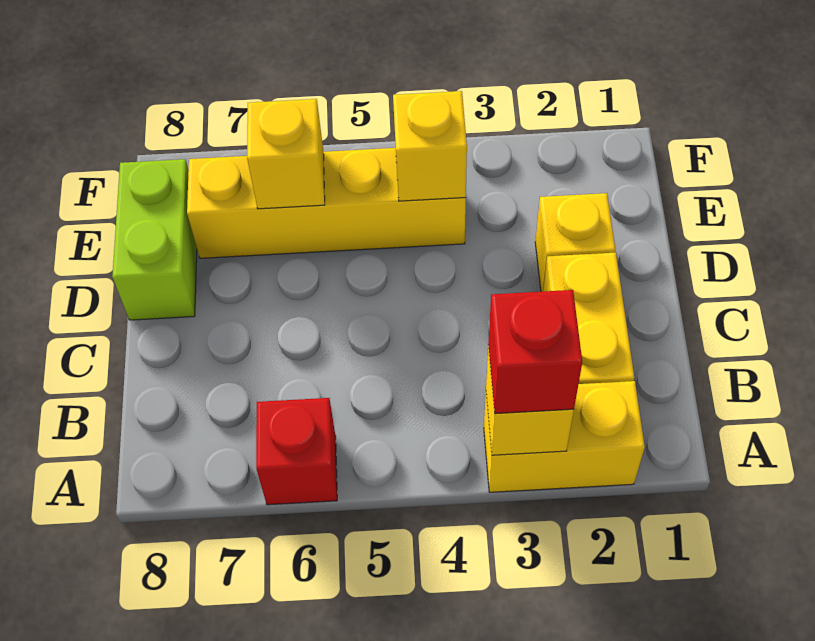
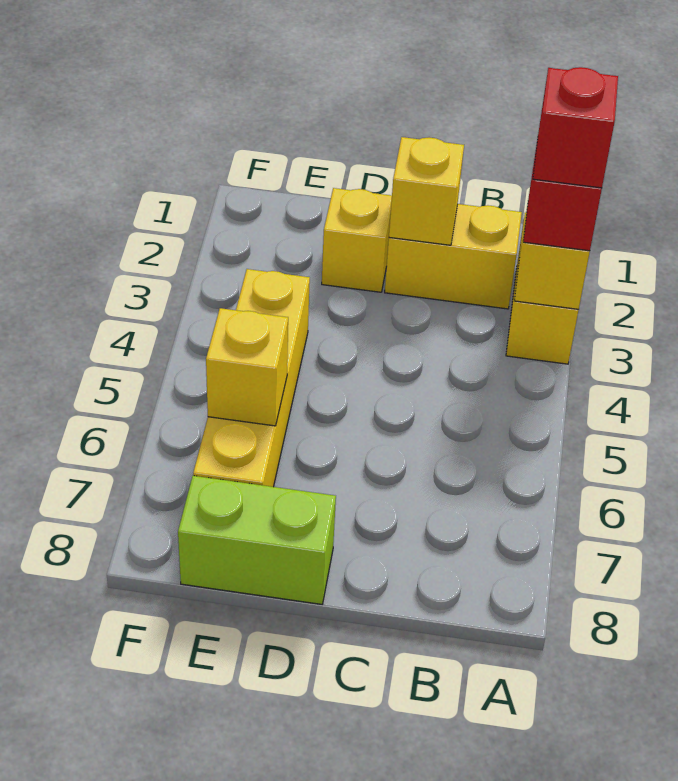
red 1x1 brick [256,398,337,505] -> red 1x1 brick moved to [533,67,618,188]
yellow 1x1 brick [393,91,467,201] -> yellow 1x1 brick moved to [389,137,464,245]

